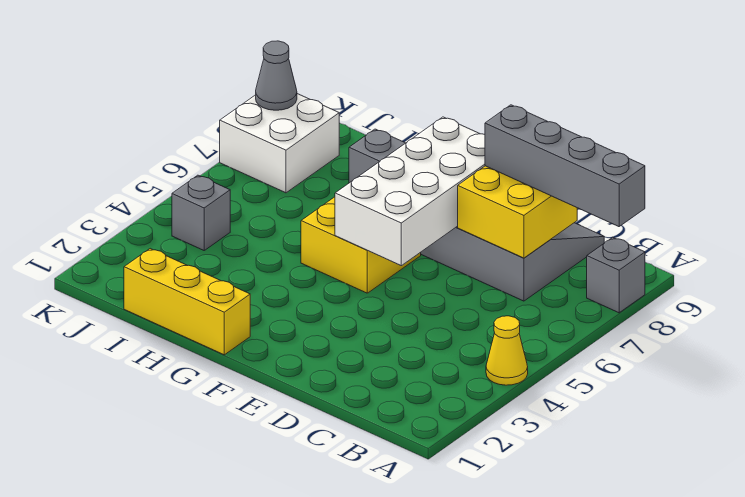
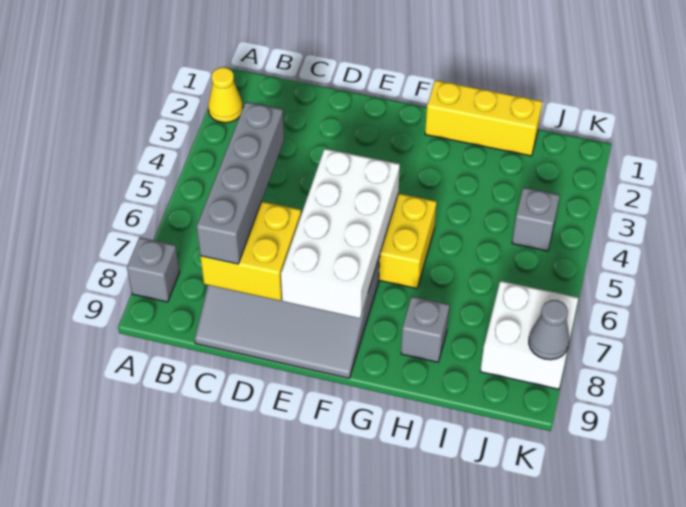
yellow 1x1 cone [486,316,528,385] -> yellow 1x1 cone moved to [208,67,243,123]
grey 1x4 brick [485,105,645,227] -> grey 1x4 brick turned to [197,102,284,264]

